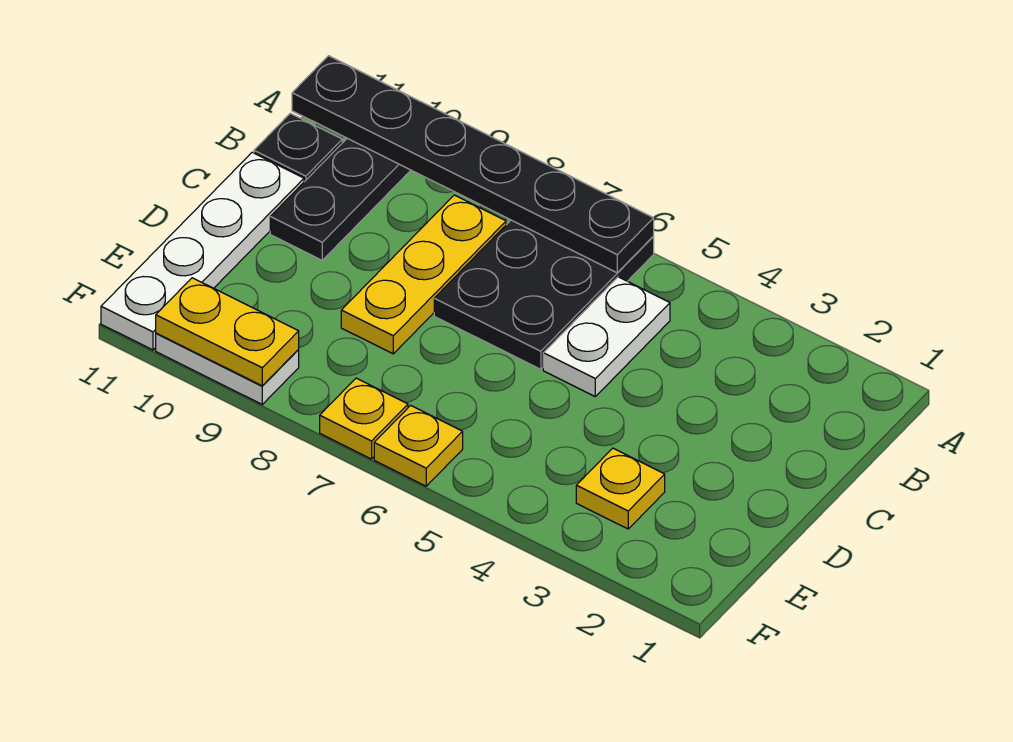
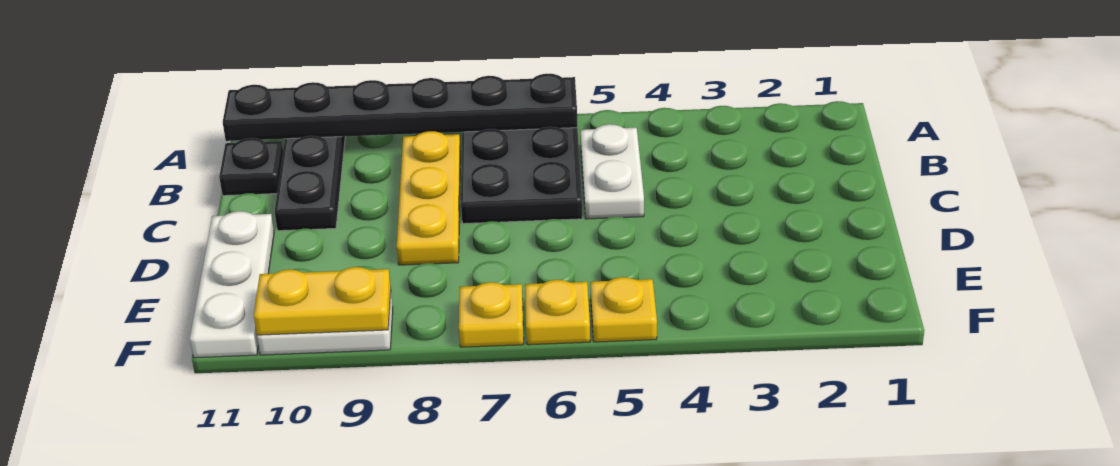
white 1x4 plate [101,152,304,350] -> white 1x3 plate [190,211,274,358]
yellow 1x1 plate [576,448,665,529] -> yellow 1x1 plate moved to [590,277,657,342]

